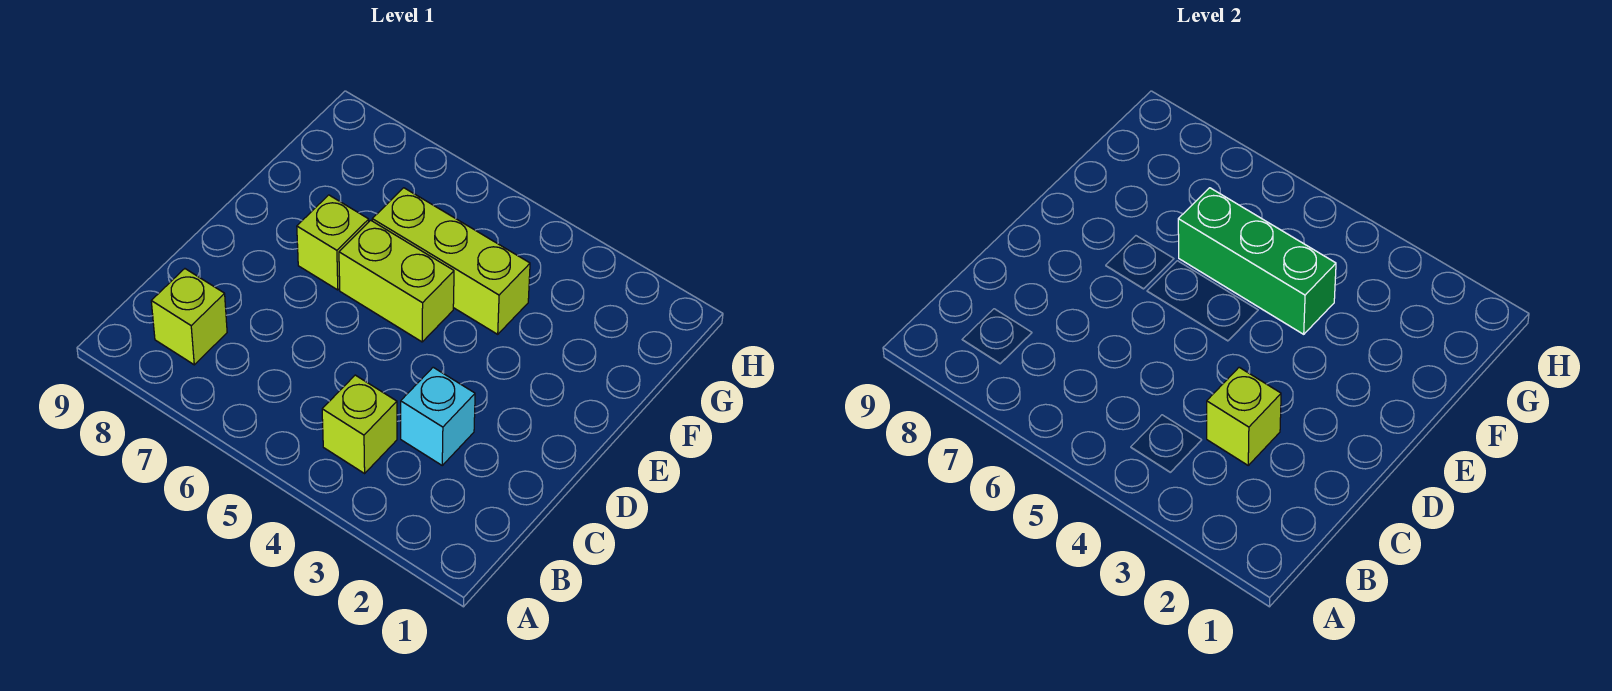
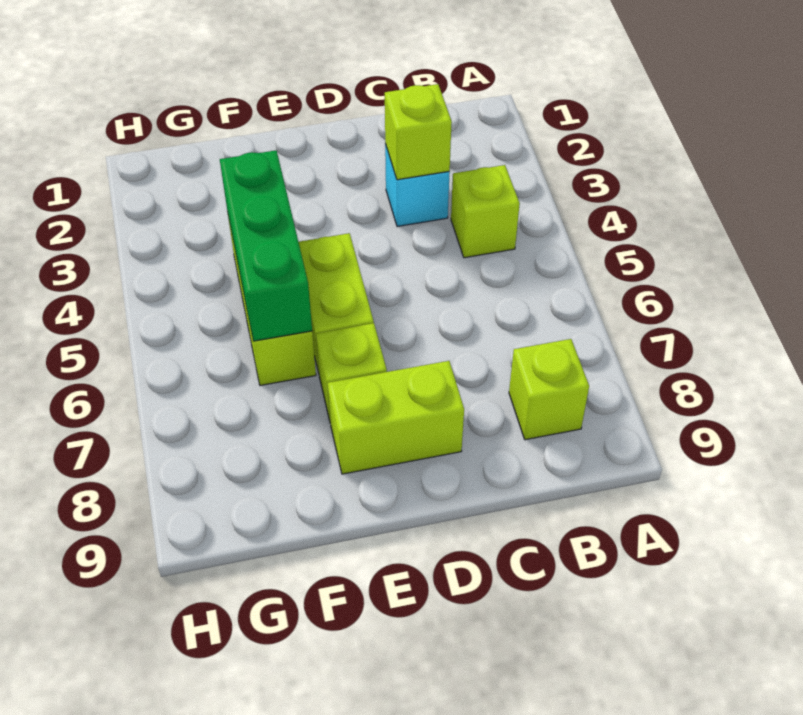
none -> lime 1x2 brick [328,361,464,474]

